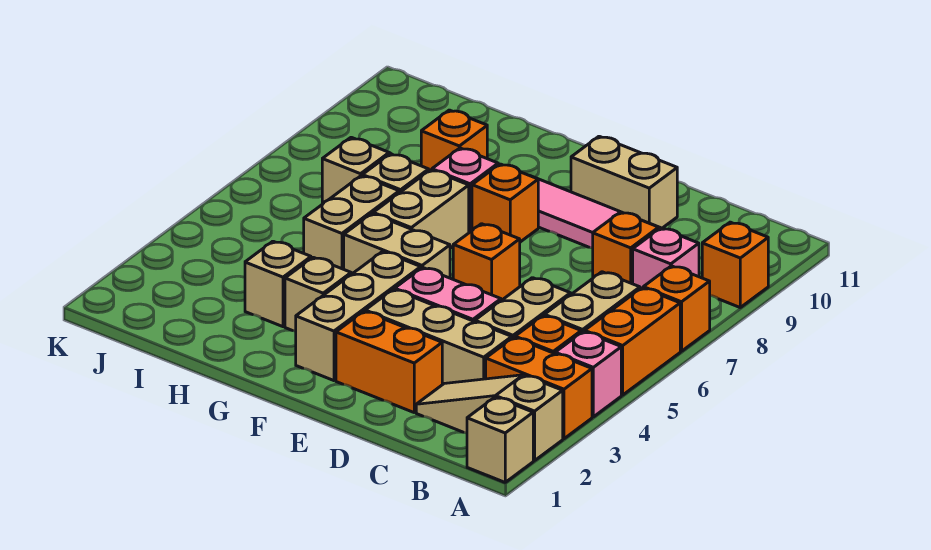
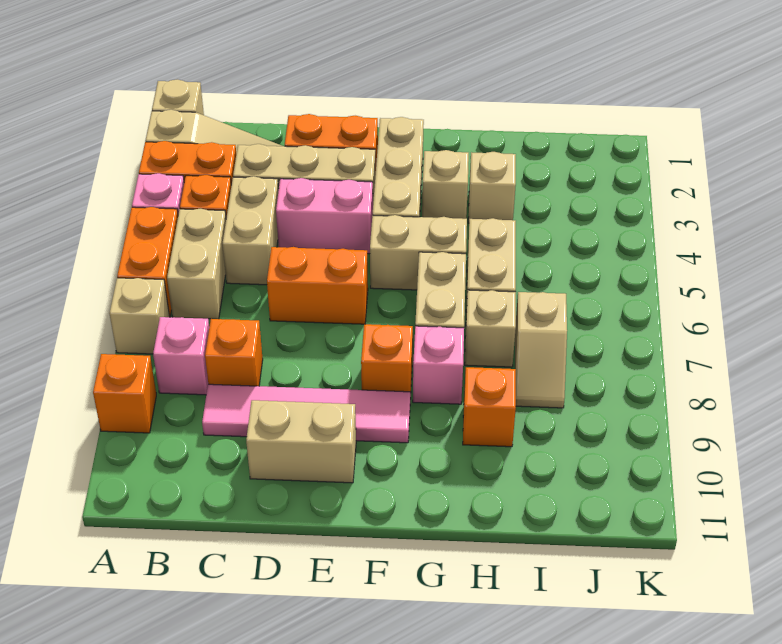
orange 1x1 brick [643,266,710,351] -> tan 1x1 brick [109,278,170,354]
orange 1x1 brick [453,224,520,300] -> orange 1x2 brick [267,247,368,324]

